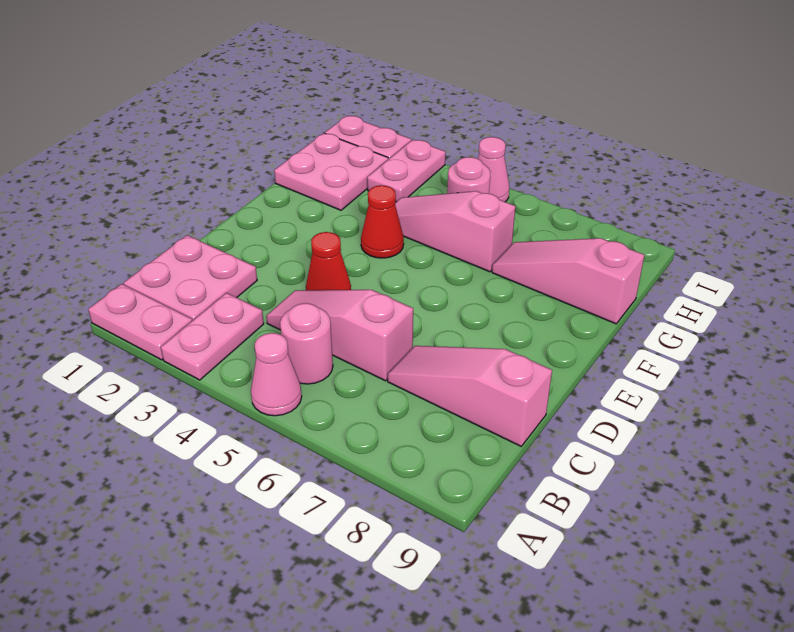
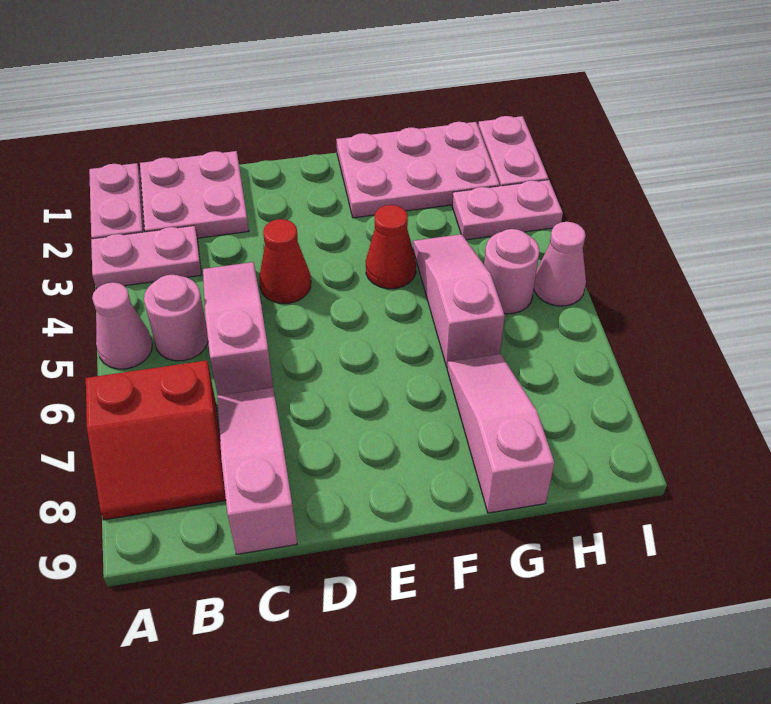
none -> red 2x2 slope [86,360,226,520]
pink 2x2 plate [274,133,388,210] -> pink 2x3 plate [336,122,500,218]

